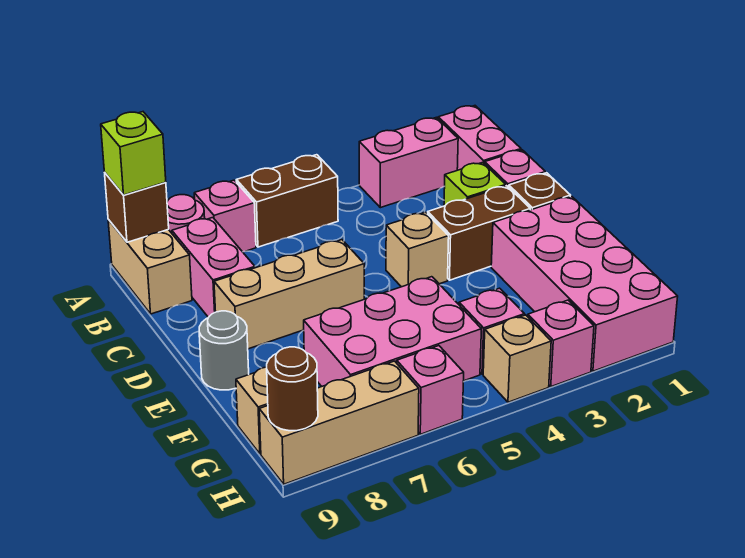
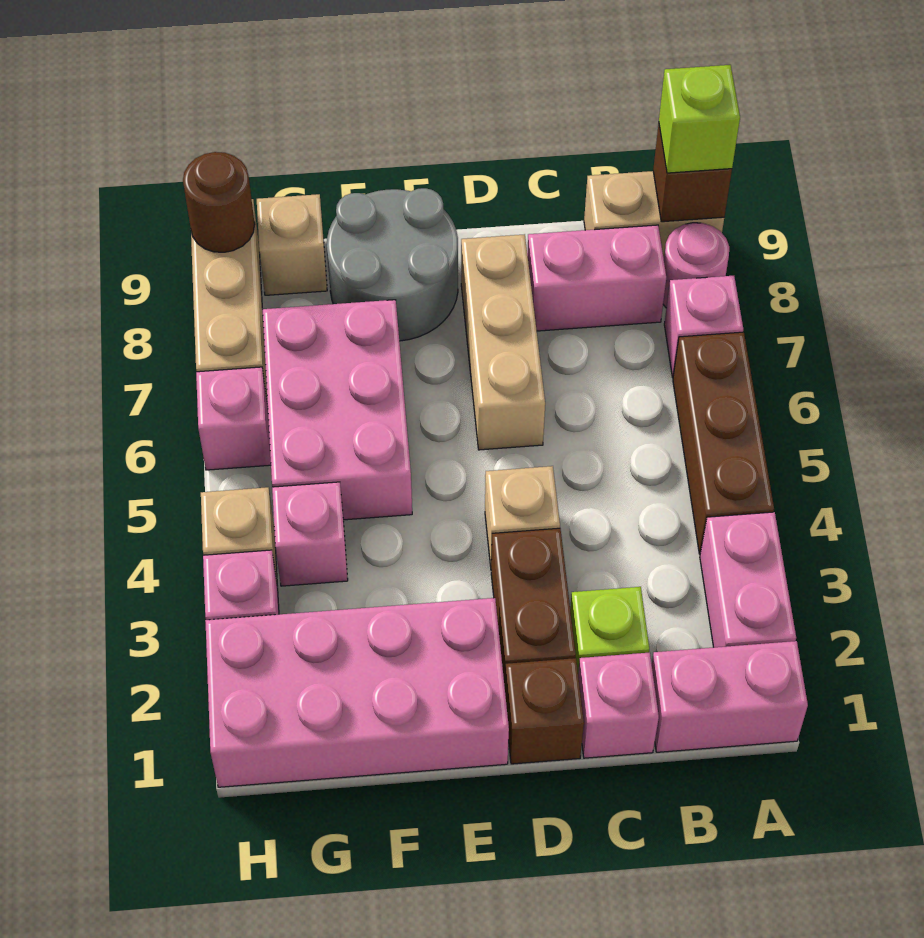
brown 1x2 brick [236,155,338,247] -> brown 1x3 brick [673,332,774,554]
grey 1x1 round brick [199,311,249,390] -> grey 2x2 round brick [327,188,458,341]

